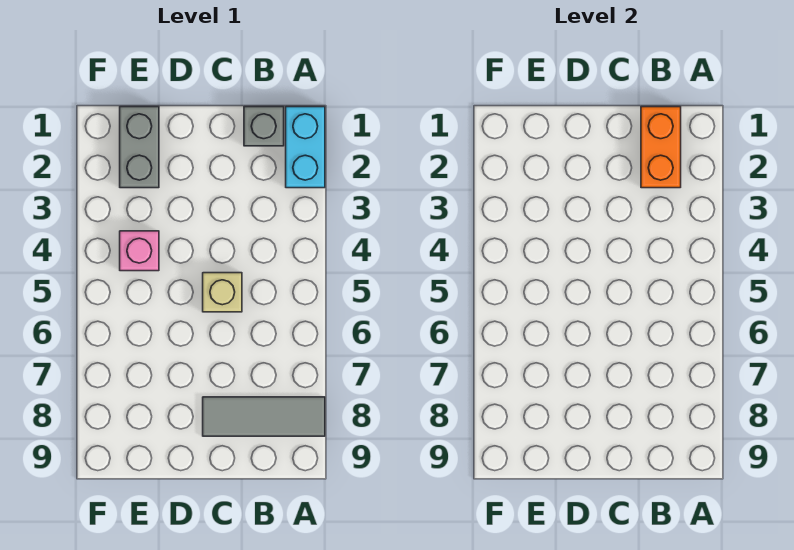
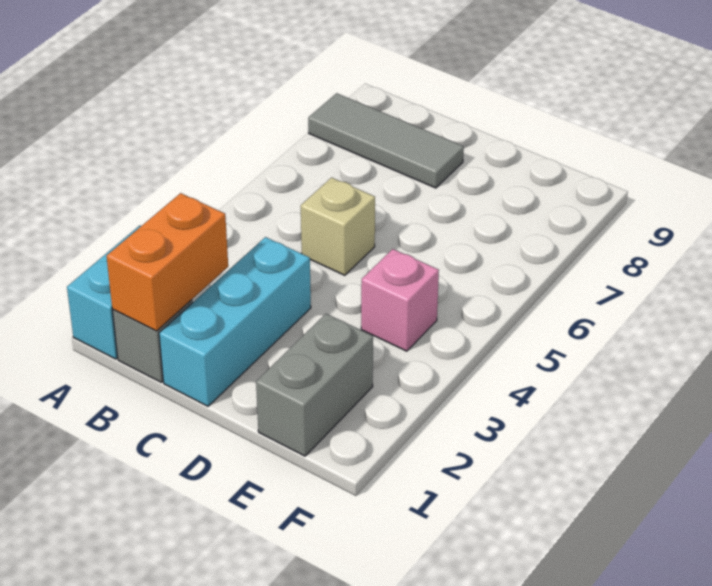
none -> cyan 1x3 brick [159,237,311,406]

